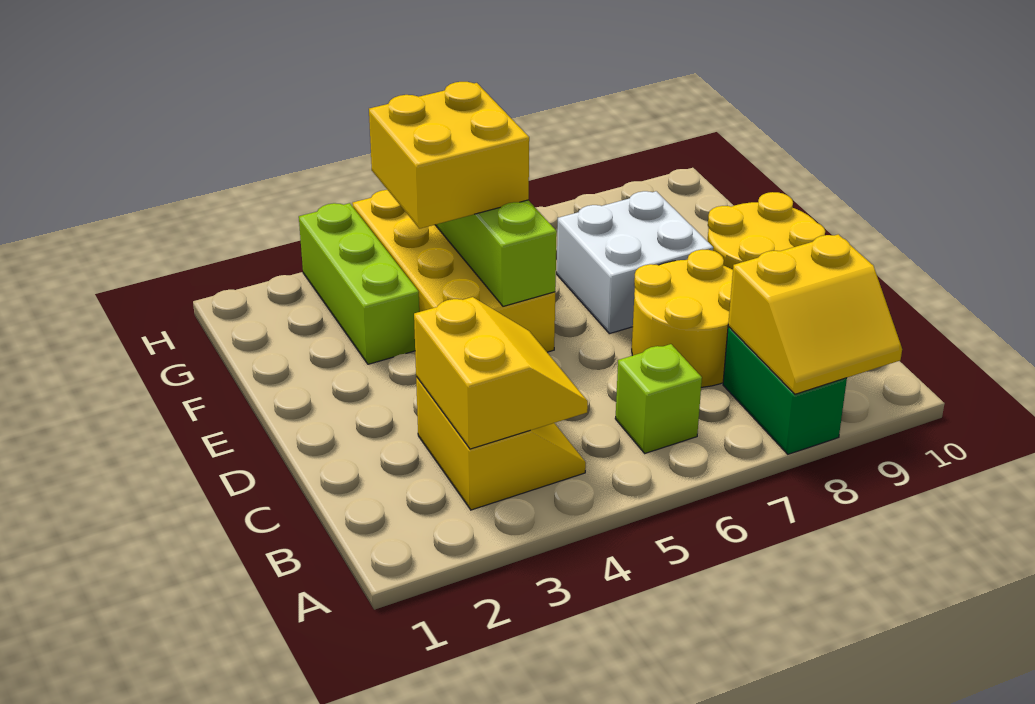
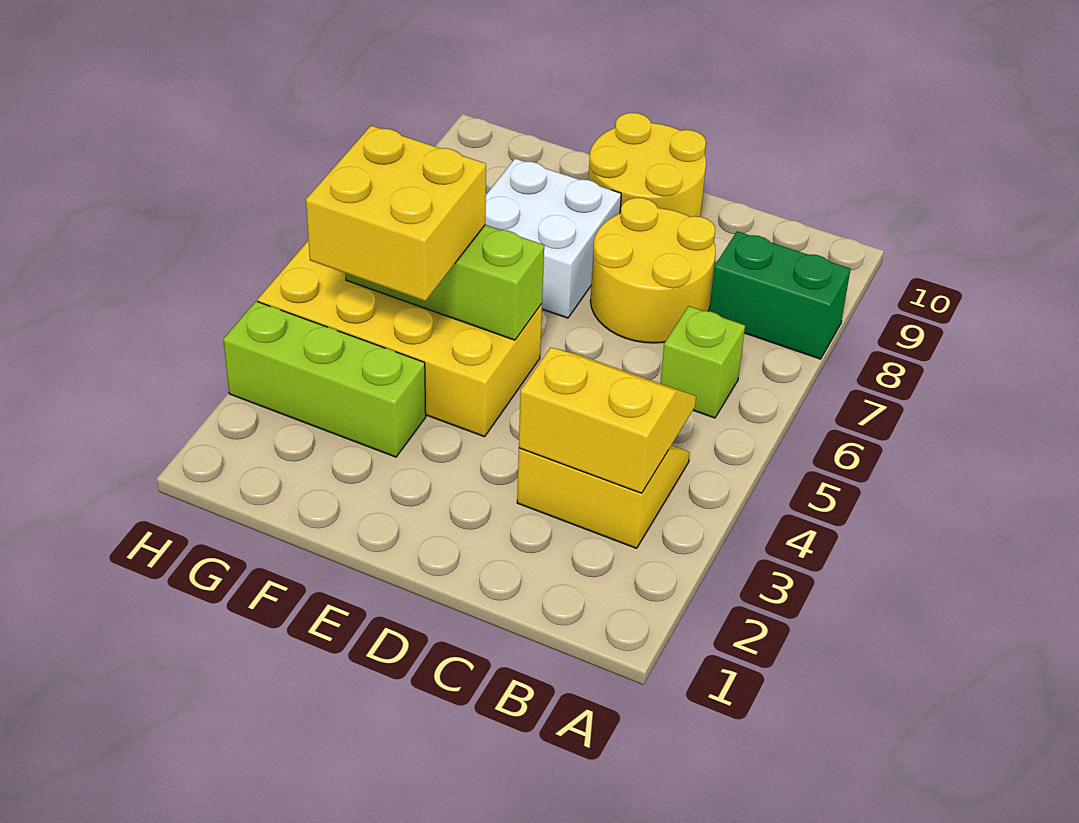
yellow 2x2 slope [728,234,902,394] -> none

